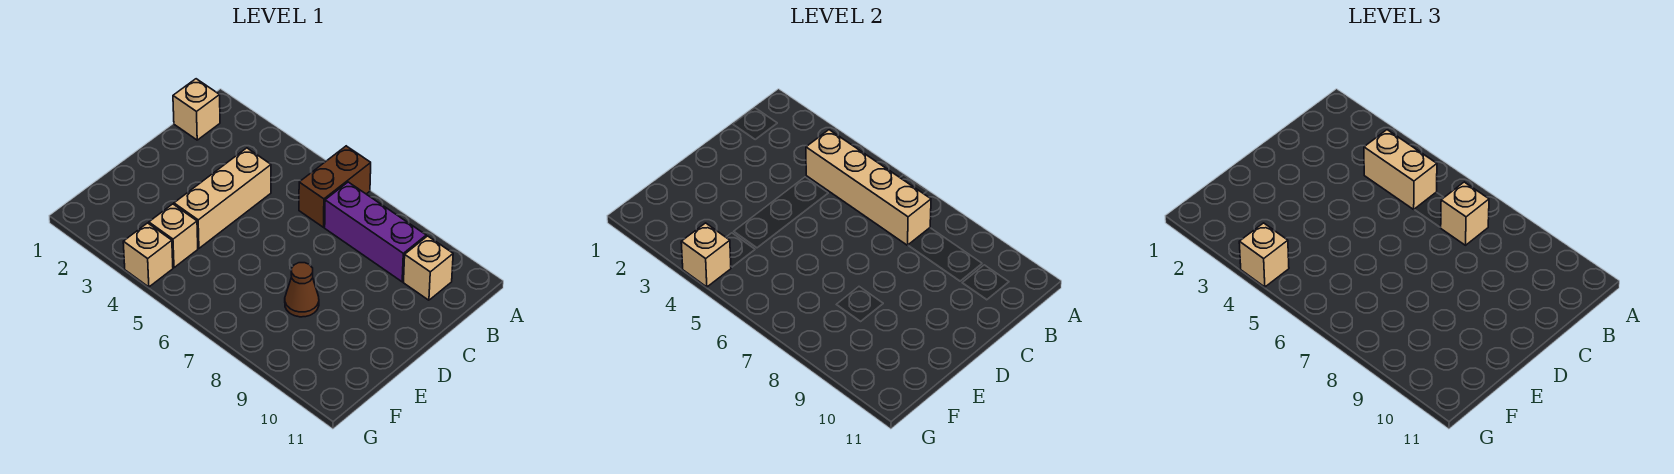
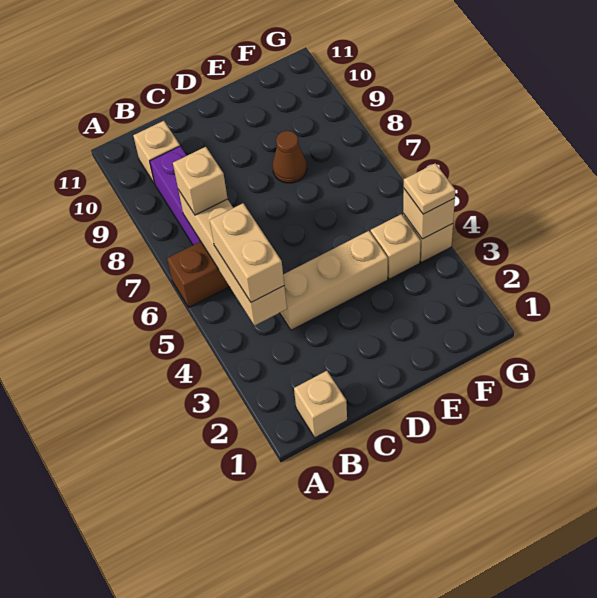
tan 1x1 brick [1239,223,1289,287] -> tan 1x1 plate [404,163,455,214]

